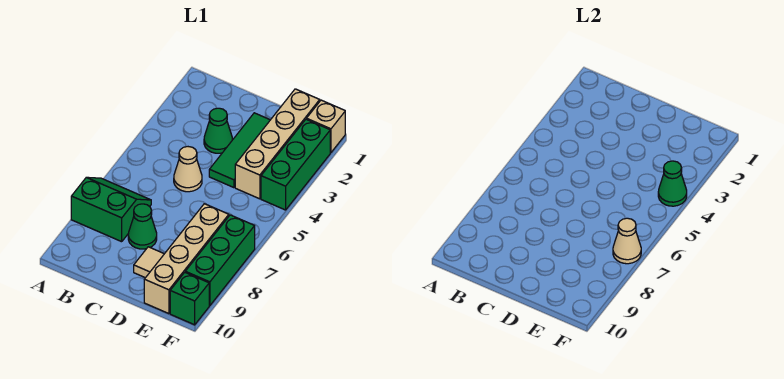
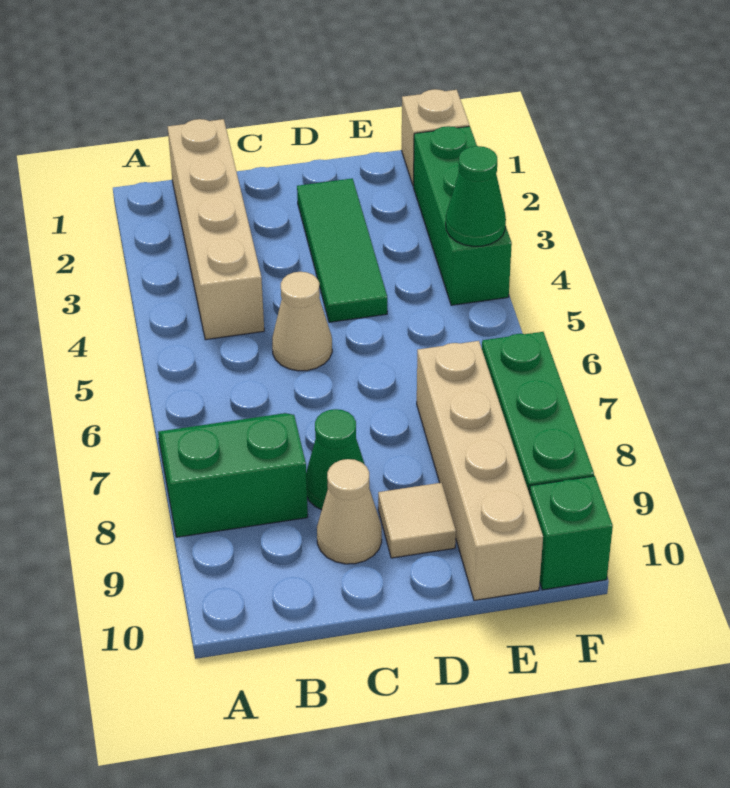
green 1x1 cone [204,108,232,153] -> none
tan 1x4 brick [235,89,320,199] -> tan 1x4 brick moved to [168,119,264,340]
tan 1x1 cone [613,218,641,264] -> tan 1x1 cone moved to [317,459,382,564]

